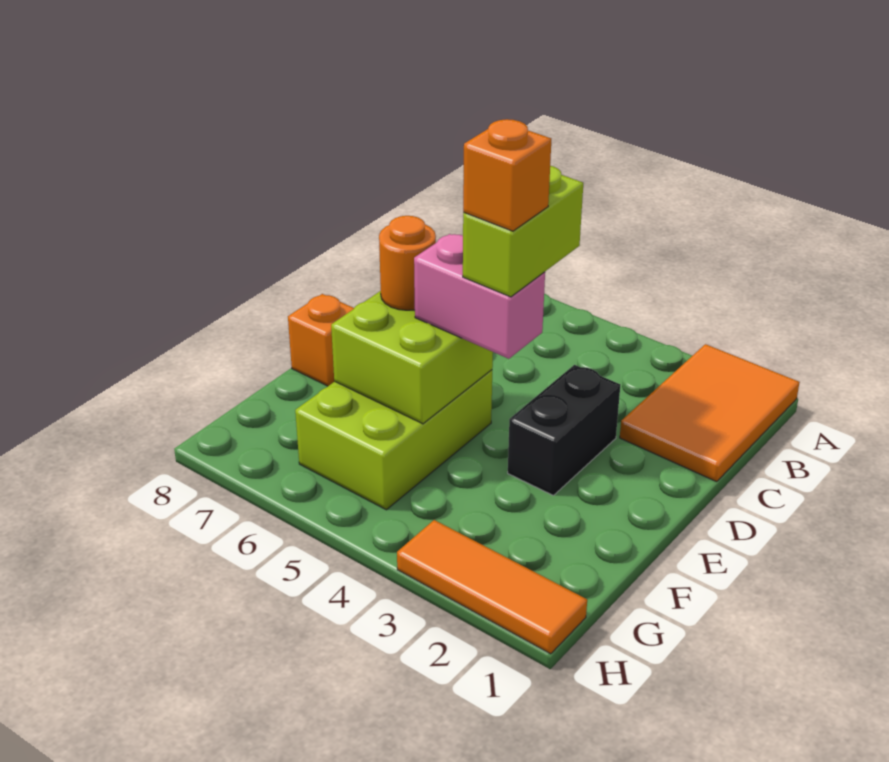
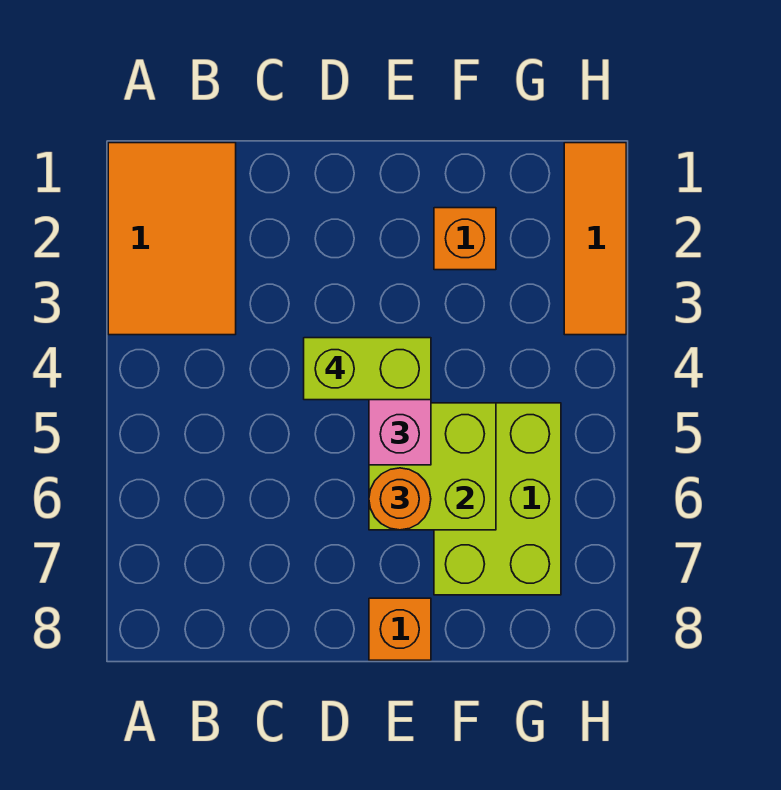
orange 2x3 tile [620,344,800,482] -> orange 2x3 tile turned to [108,143,236,335]
black 1x2 brick [508,365,620,496] -> none
orange 1x1 brick [463,119,551,231] -> orange 1x1 brick moved to [434,208,496,270]
lime 2x3 brick [295,370,492,510] -> lime 2x3 brick turned to [434,403,561,595]

